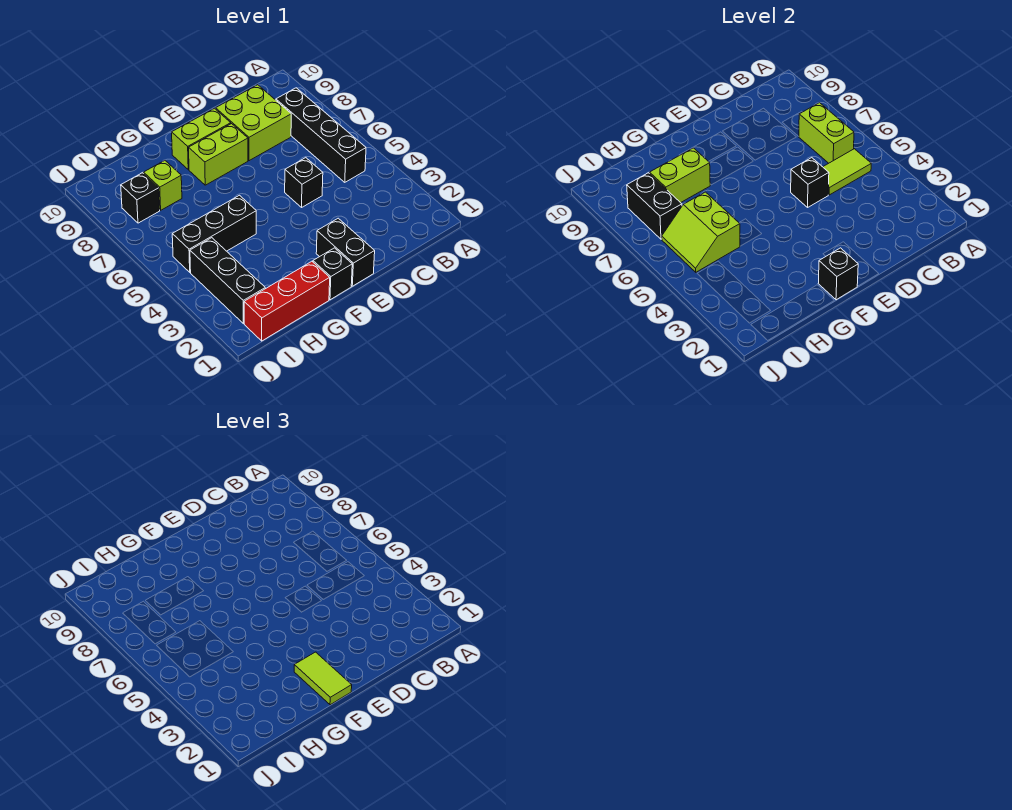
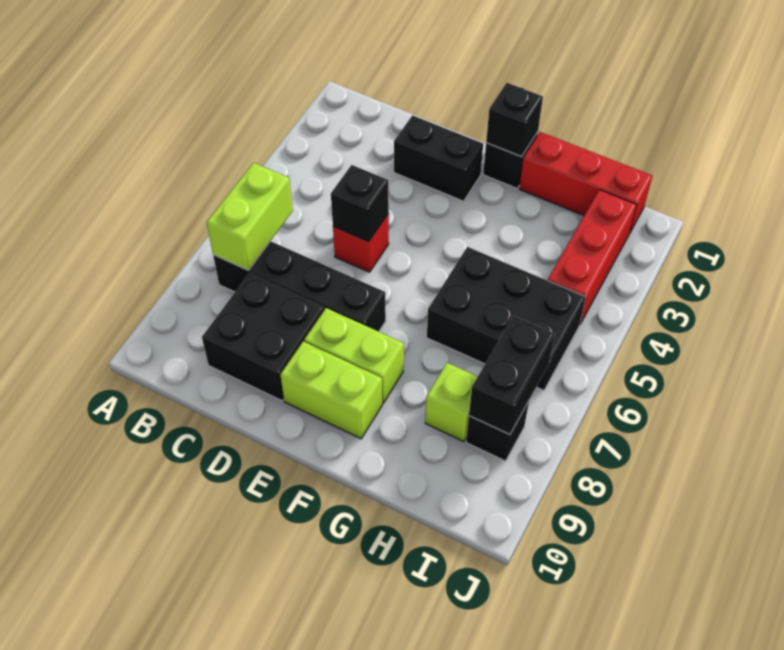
black 1x4 brick [276,88,366,182] -> black 1x4 brick turned to [213,241,386,332]
lime 1x2 tile [823,149,871,195] -> none
lime 2x2 brick [216,85,291,161] -> black 2x2 brick [202,273,324,401]
black 1x1 brick [285,158,323,207] -> red 1x1 brick [333,214,389,272]
black 1x2 brick [316,218,375,286] -> black 1x2 brick turned to [394,115,483,201]
lime 1x2 tile [294,652,352,705] -> none
black 1x3 brick [172,195,256,272] -> black 2x3 brick [427,247,586,390]
lime 1x2 brick [650,148,710,203] -> none
lime 2x2 slope [662,192,740,272] -> none
black 1x3 brick [190,238,265,324] -> red 1x3 brick [548,190,637,324]

